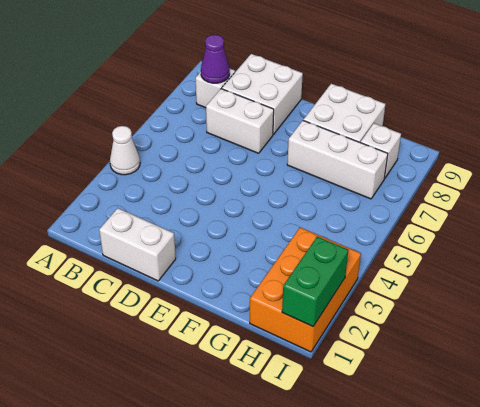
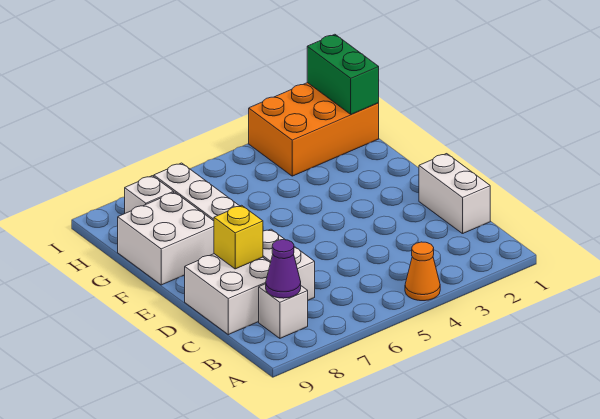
white 1x1 cone [110,126,140,175] -> orange 1x1 cone [405,242,440,301]
none -> yellow 1x1 brick [214,205,263,269]
green 1x2 brick [282,237,348,327] -> green 1x2 brick turned to [307,34,379,114]

